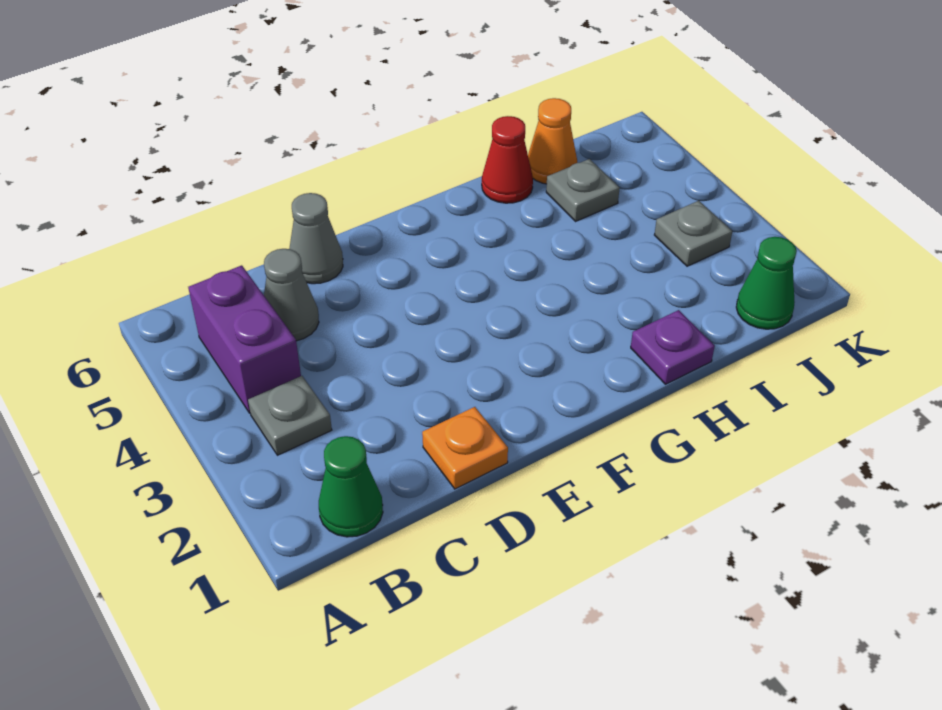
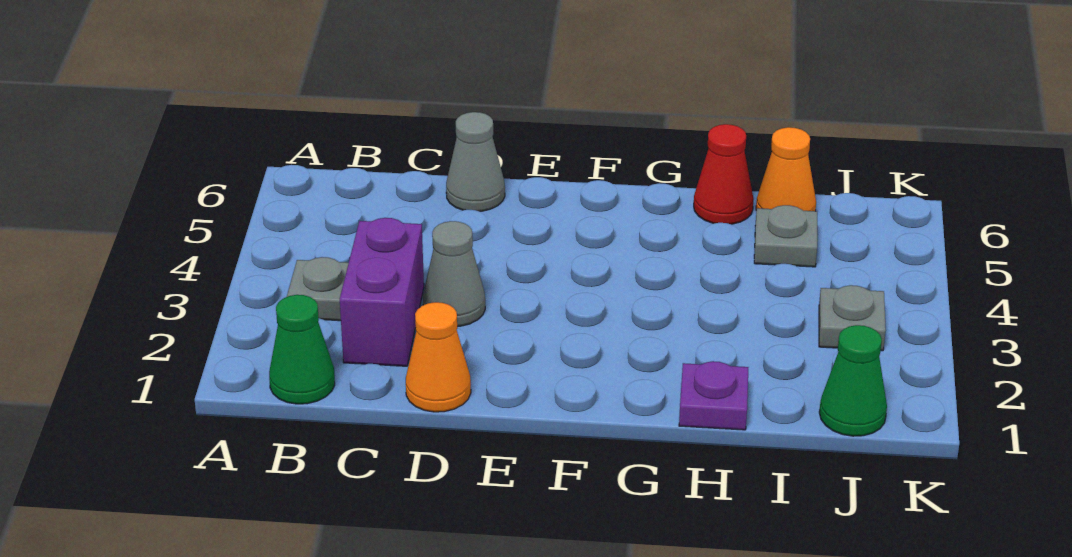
purple 1x2 brick [188,265,301,413] -> purple 1x2 brick moved to [340,218,424,366]
grey 1x1 cone [264,249,319,341] -> grey 1x1 cone moved to [423,221,485,326]
orange 1x1 plate [422,407,508,489] -> orange 1x1 cone [406,302,471,412]

